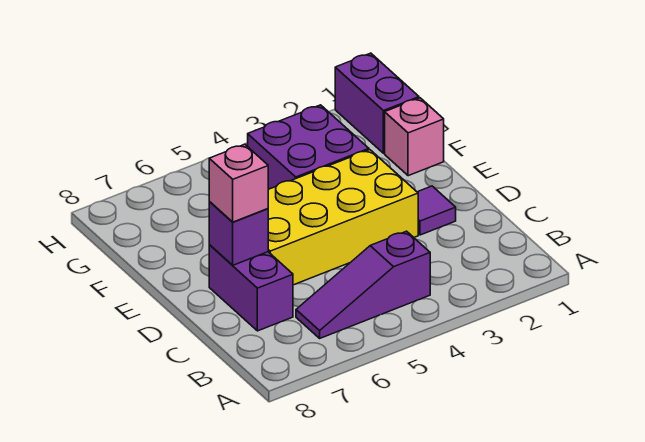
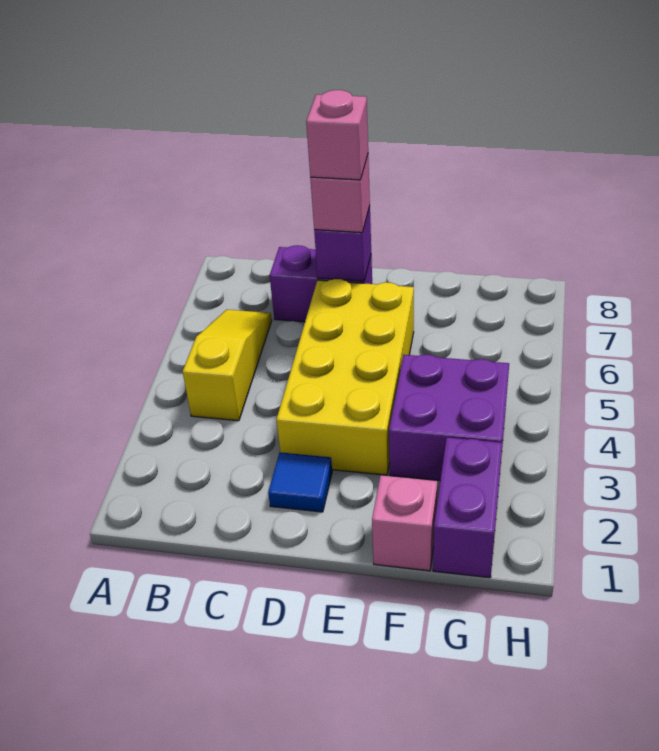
purple 1x3 slope [296,231,430,338] -> yellow 1x3 slope [183,310,272,421]
purple 1x1 tile [418,186,456,235] -> blue 1x1 tile [268,452,332,512]
none -> pink 1x1 brick [306,90,368,180]
purple 1x2 brick [335,53,419,153] -> purple 1x2 brick turned to [433,438,502,578]

